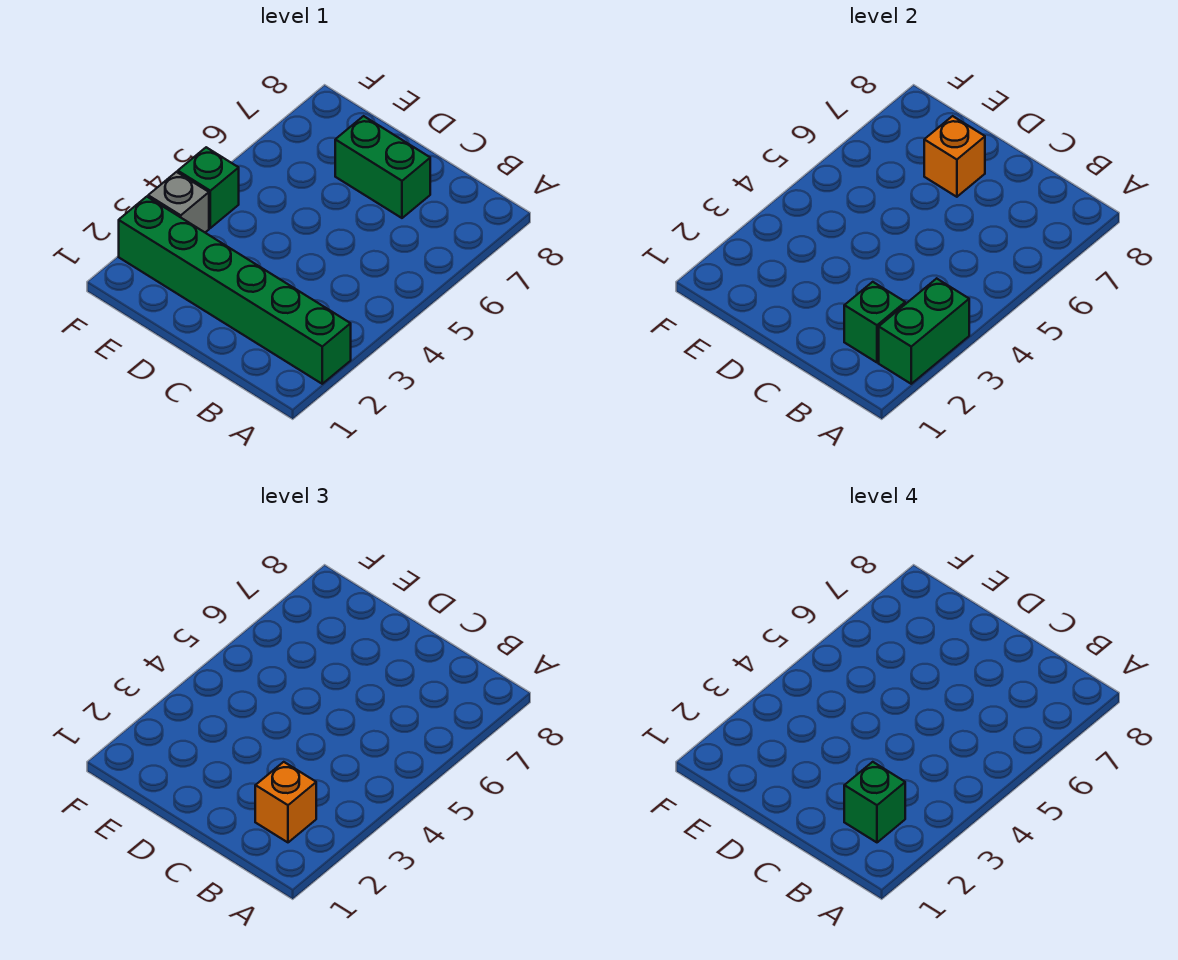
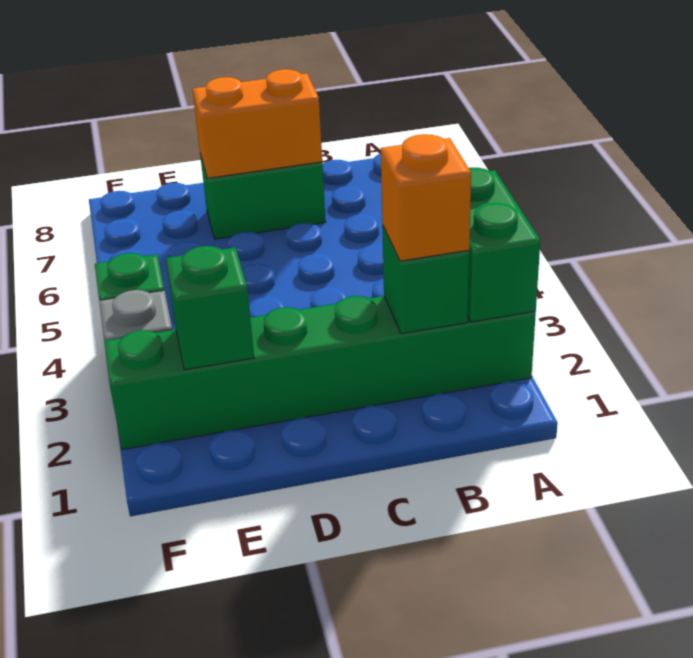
green 1x1 brick [844,762,905,842] -> green 1x1 brick moved to [166,246,254,370]
orange 1x1 brick [924,116,985,197] -> orange 1x2 brick [193,69,322,178]

